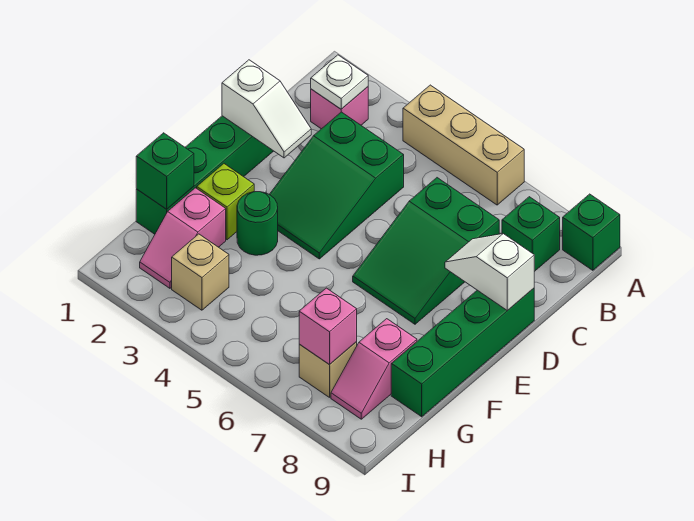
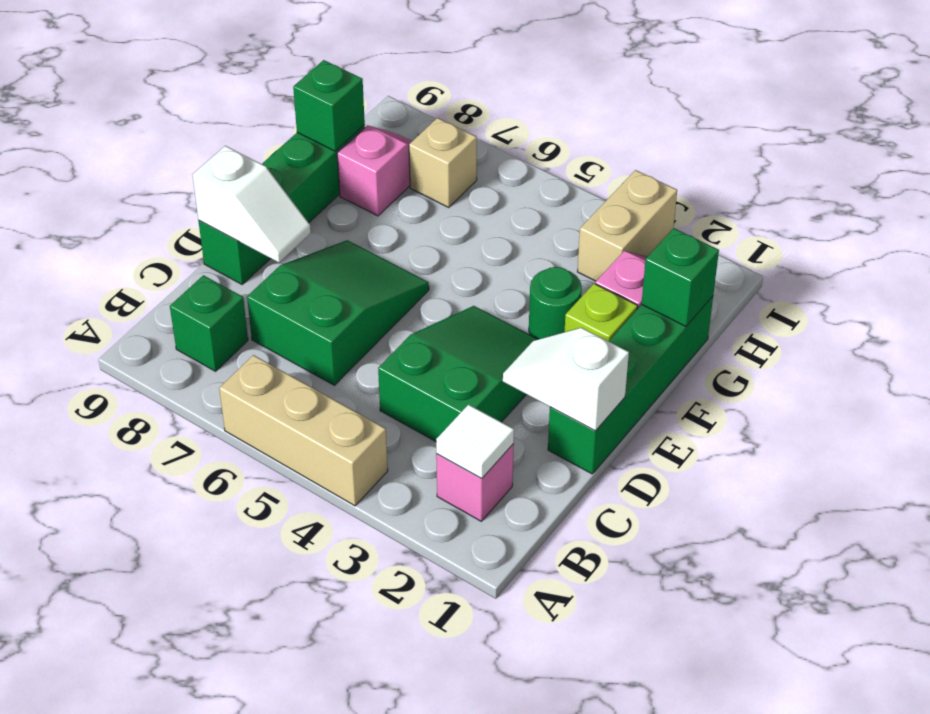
green 1x1 brick [563,194,620,270] -> green 1x1 brick moved to [293,60,365,151]
white 1x1 plate [311,55,368,109] -> white 1x1 tile [436,405,514,479]
tan 1x1 brick [172,234,229,310] -> tan 1x2 brick [577,170,677,281]
pink 1x1 brick [299,288,357,365] -> none

